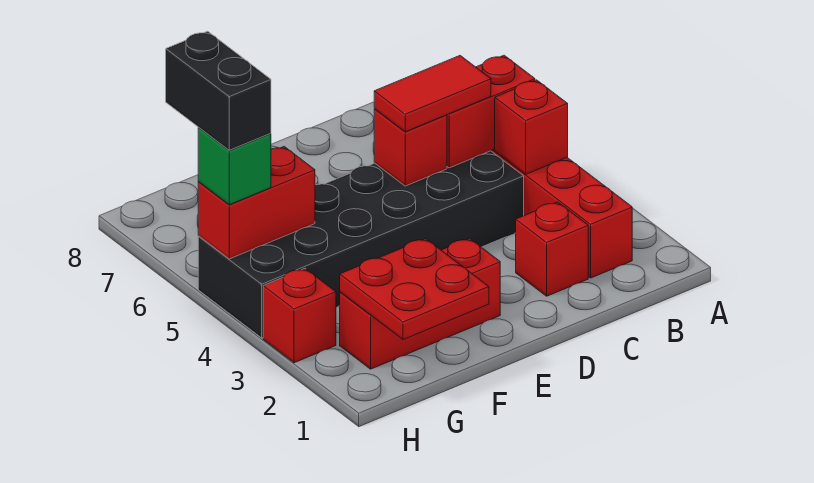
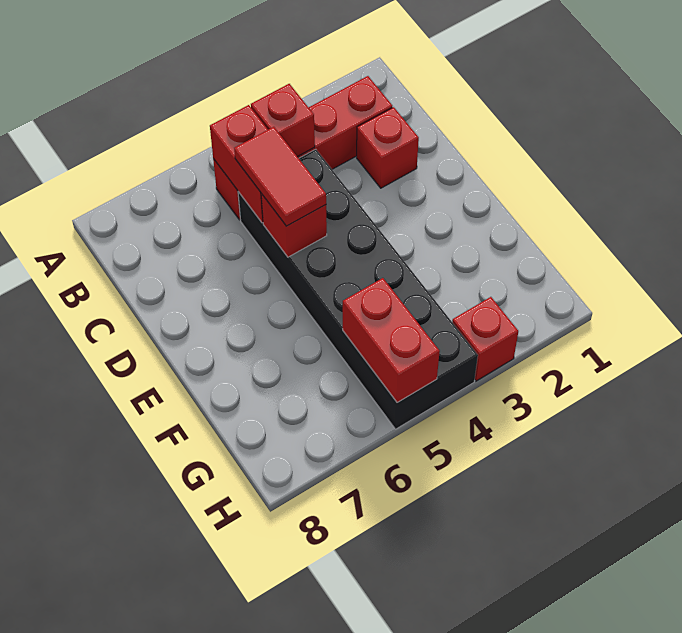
red 1x3 brick [340,238,500,369] -> none
red 2x2 plate [340,239,489,340] -> none
green 1x1 brick [198,127,271,205] -> none
black 1x2 brick [166,31,271,150] -> none

